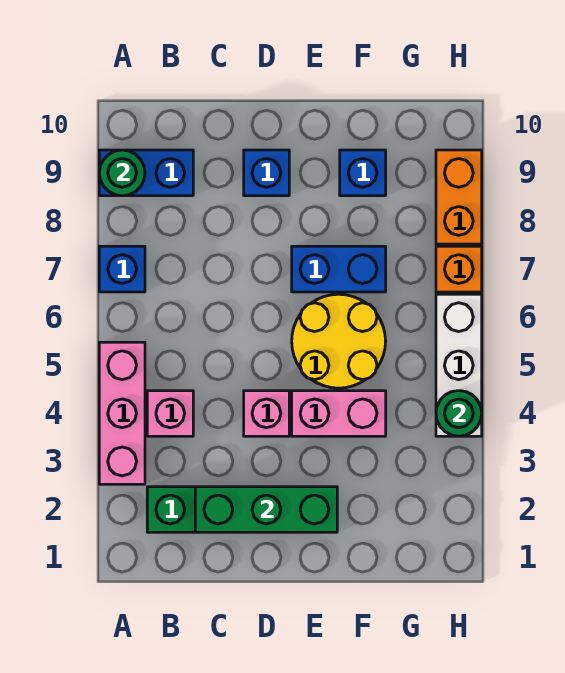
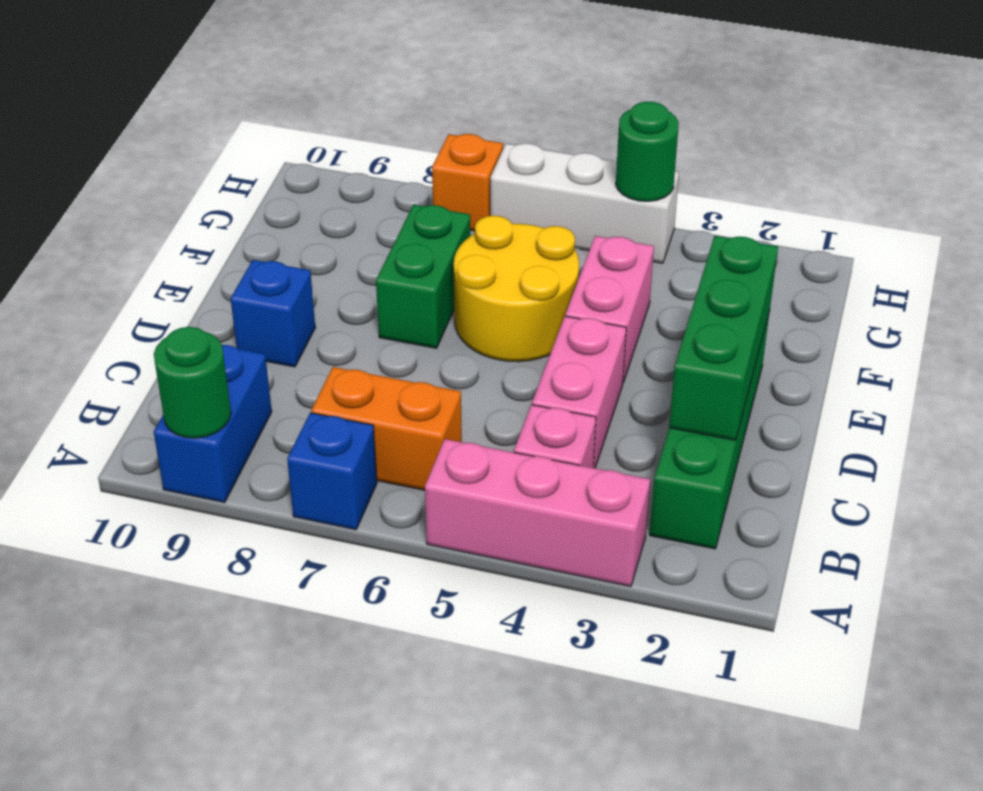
pink 1x1 brick [244,391,289,436] -> pink 1x2 brick [532,316,626,468]
blue 1x2 brick [292,246,386,292] -> green 1x2 brick [376,205,470,348]
blue 1x1 brick [340,150,386,196] -> none
orange 1x2 brick [436,150,482,244] -> orange 1x2 brick moved to [311,367,462,490]

